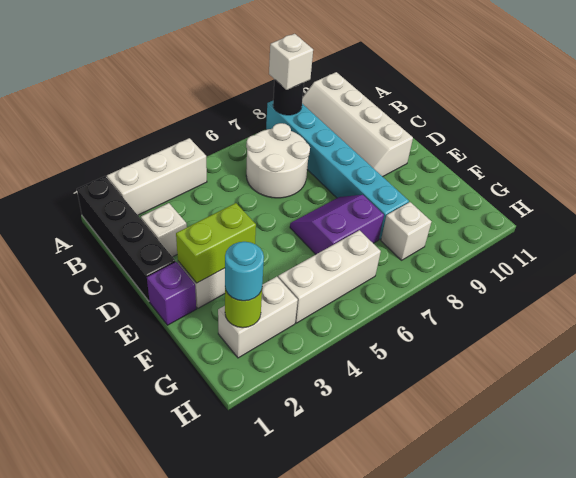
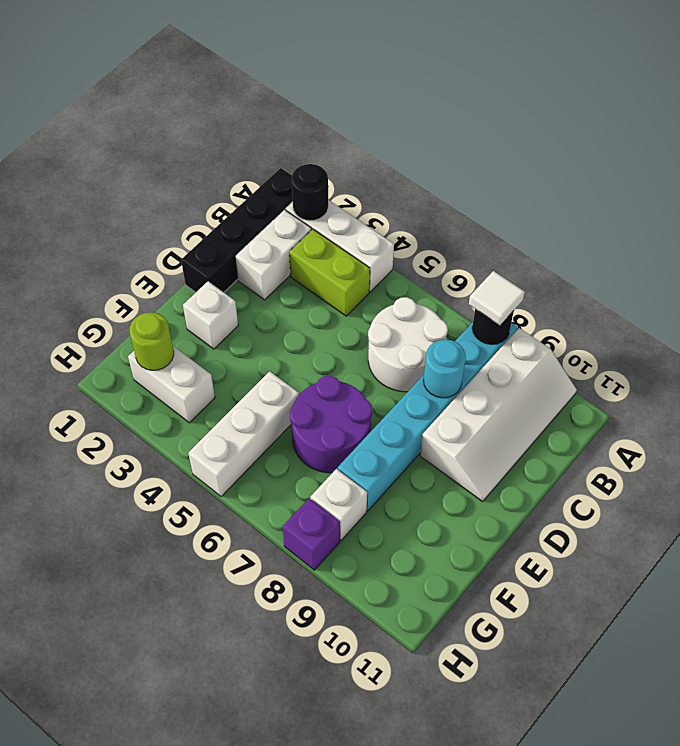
none -> black 1x1 round brick [292,164,328,221]
white 1x1 brick [269,34,313,90] -> white 1x1 tile [469,271,525,325]
white 2x4 slope [302,72,413,177] -> white 2x4 slope turned to [420,328,577,502]
white 1x1 brick [141,203,187,257] -> white 1x2 brick [235,210,312,300]
purple 1x1 brick [147,262,196,325] -> purple 1x1 brick moved to [283,498,340,570]
lime 1x2 brick [176,203,256,283] -> lime 1x2 brick moved to [289,229,370,316]
purple 2x2 slope [290,195,384,254] -> purple 2x2 round brick [290,376,372,473]
cyan 1x1 round brick [225,242,264,301] -> cyan 1x1 round brick moved to [423,339,466,398]
white 1x3 brick [278,230,381,323] -> white 1x3 brick turned to [188,371,299,496]

